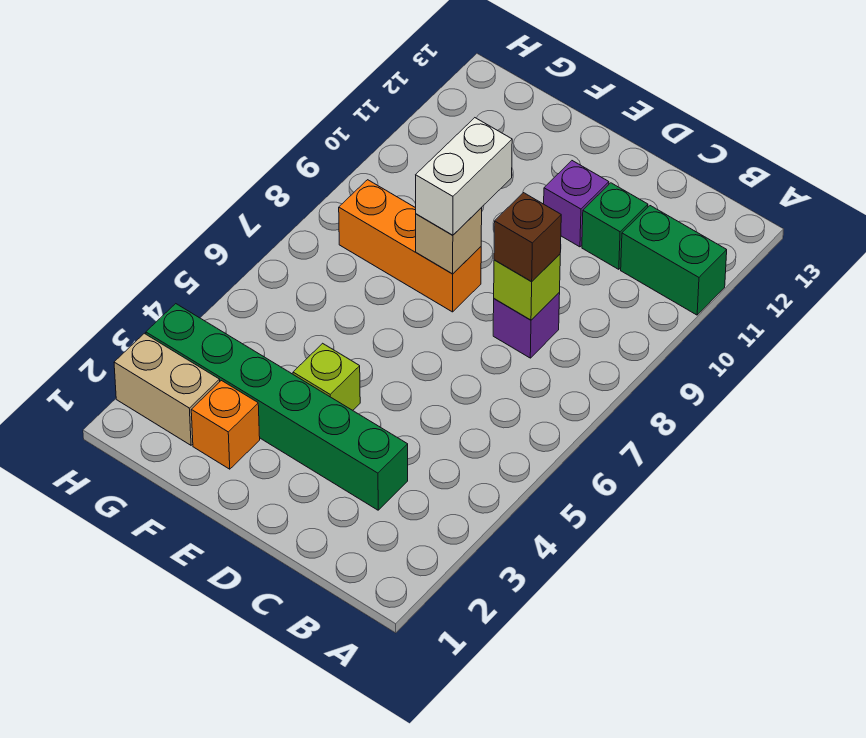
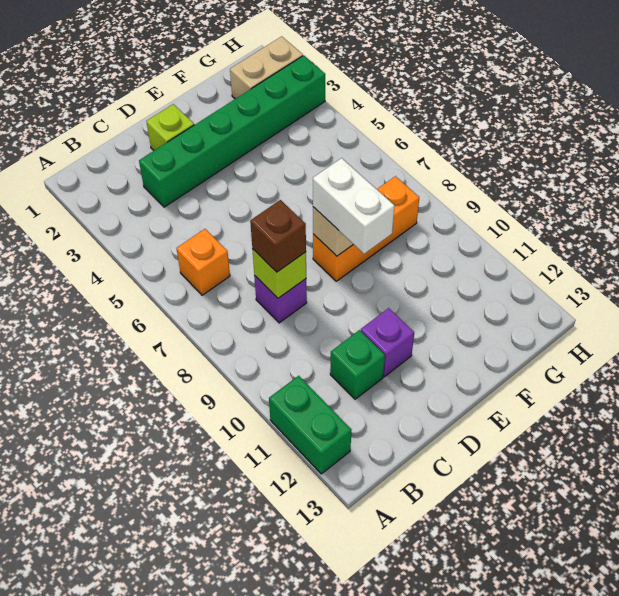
green 1x2 brick [621,206,727,315] -> green 1x2 brick turned to [269,376,351,474]
lime 1x1 brick [293,343,360,410] -> lime 1x1 brick moved to [146,104,194,150]
orange 1x1 brick [191,381,260,469] -> orange 1x1 brick moved to [177,229,230,295]

